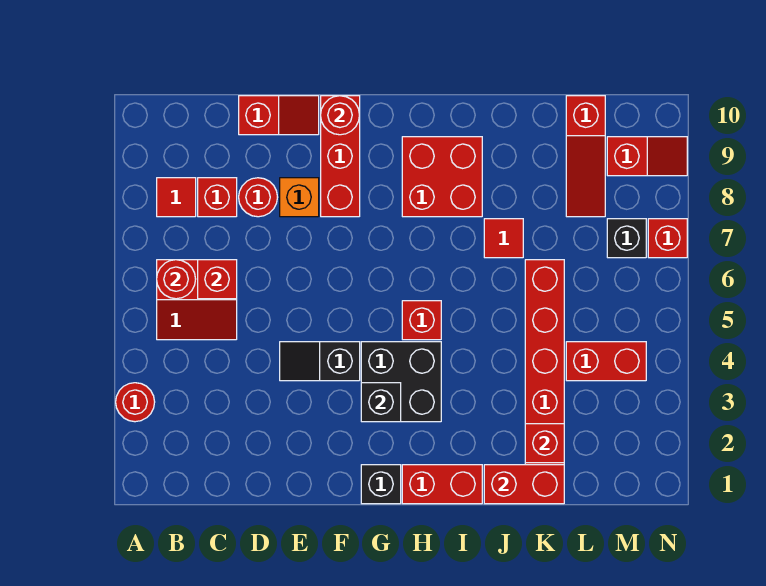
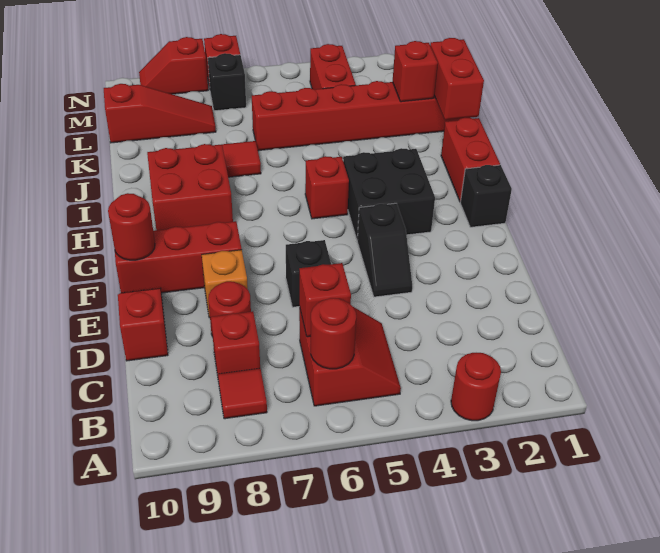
black 1x1 brick [361,383,401,422] -> black 1x1 brick moved to [286,240,331,307]
red 1x2 slope [607,137,687,176] -> red 1x2 slope turned to [139,37,208,94]

